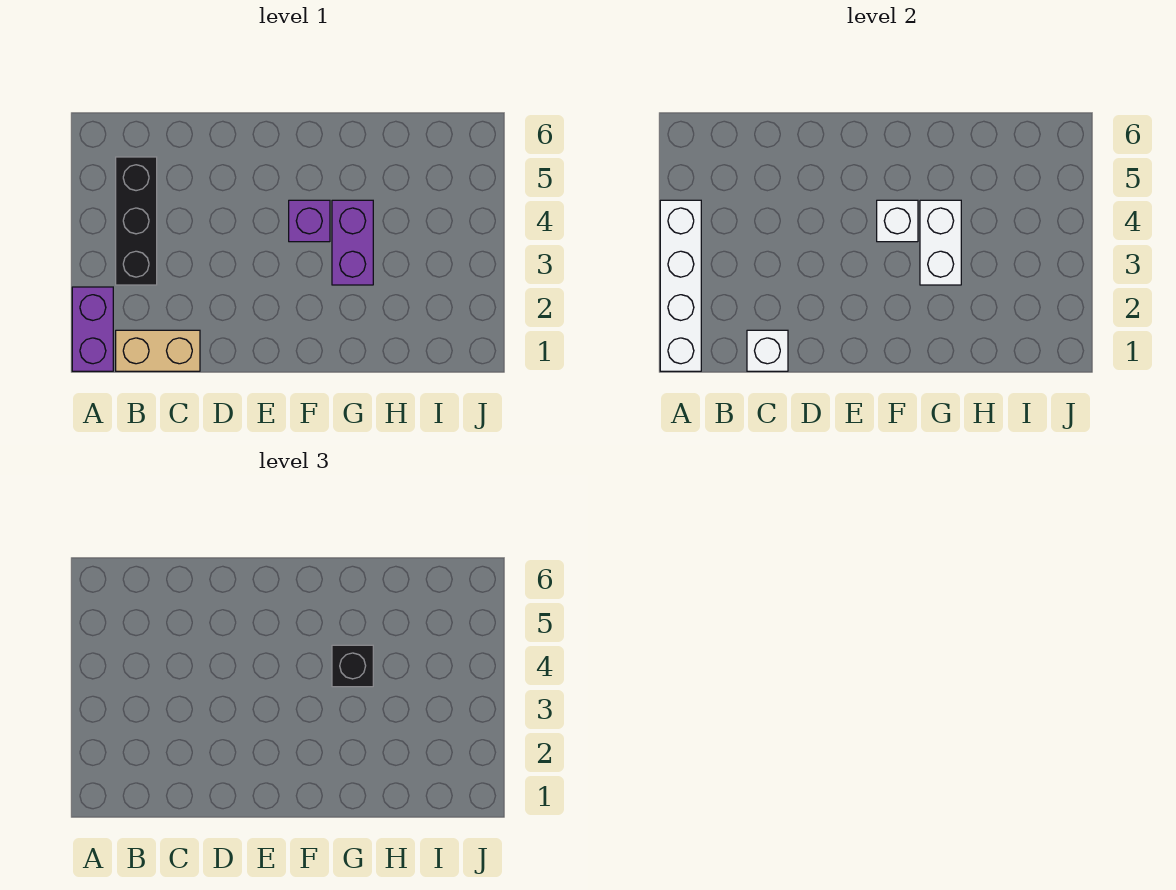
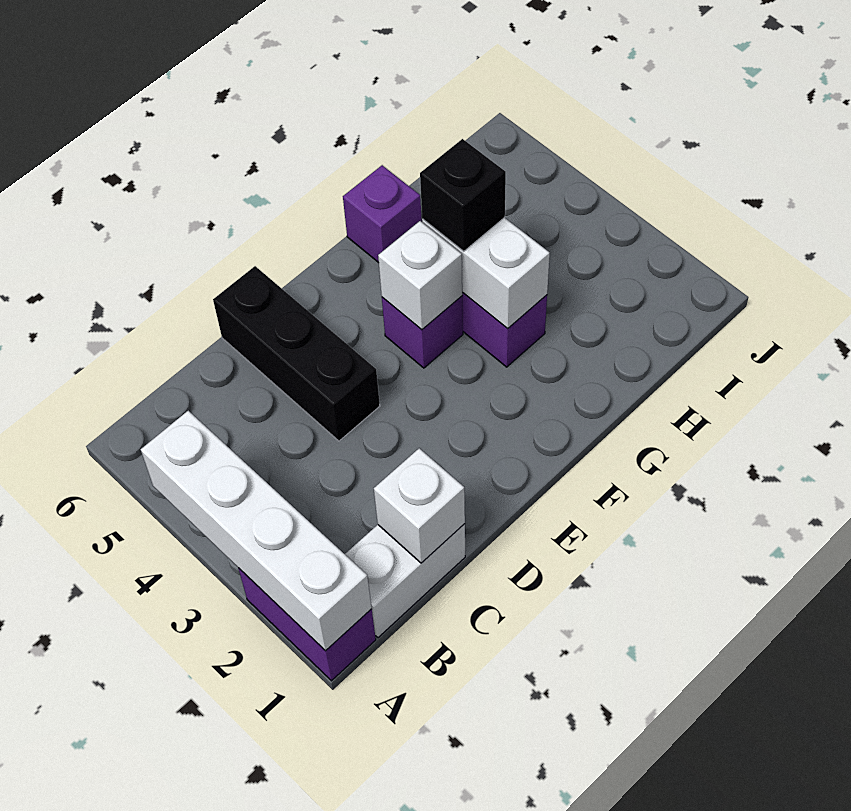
tan 1x2 brick [116,330,200,371] -> white 1x2 brick [345,524,465,638]
black 1x3 brick [116,157,157,285] -> black 1x3 brick moved to [213,266,380,441]
none -> purple 1x1 brick [343,165,422,263]

